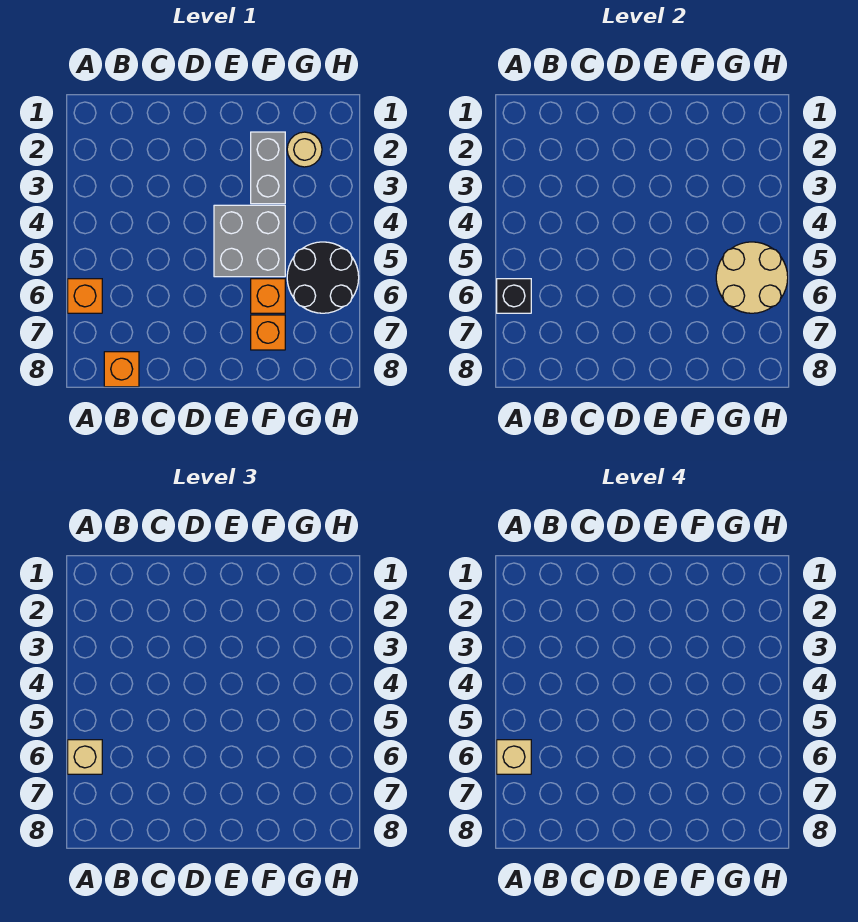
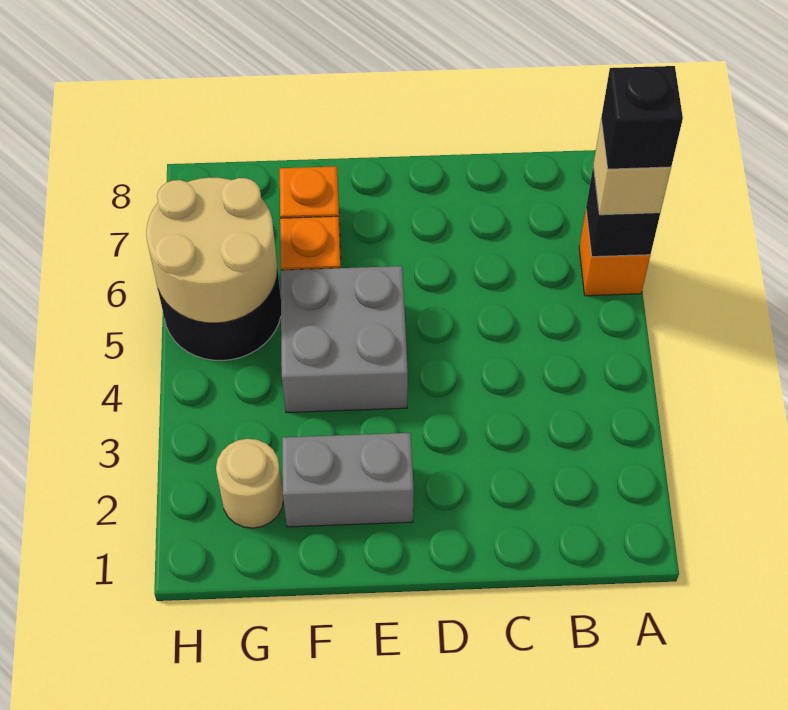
tan 1x1 brick [497,740,531,774] -> black 1x1 brick [601,66,683,169]
orange 1x1 brick [104,352,139,387] -> none
grey 1x2 brick [251,132,285,204] -> grey 1x2 brick turned to [282,433,414,527]

